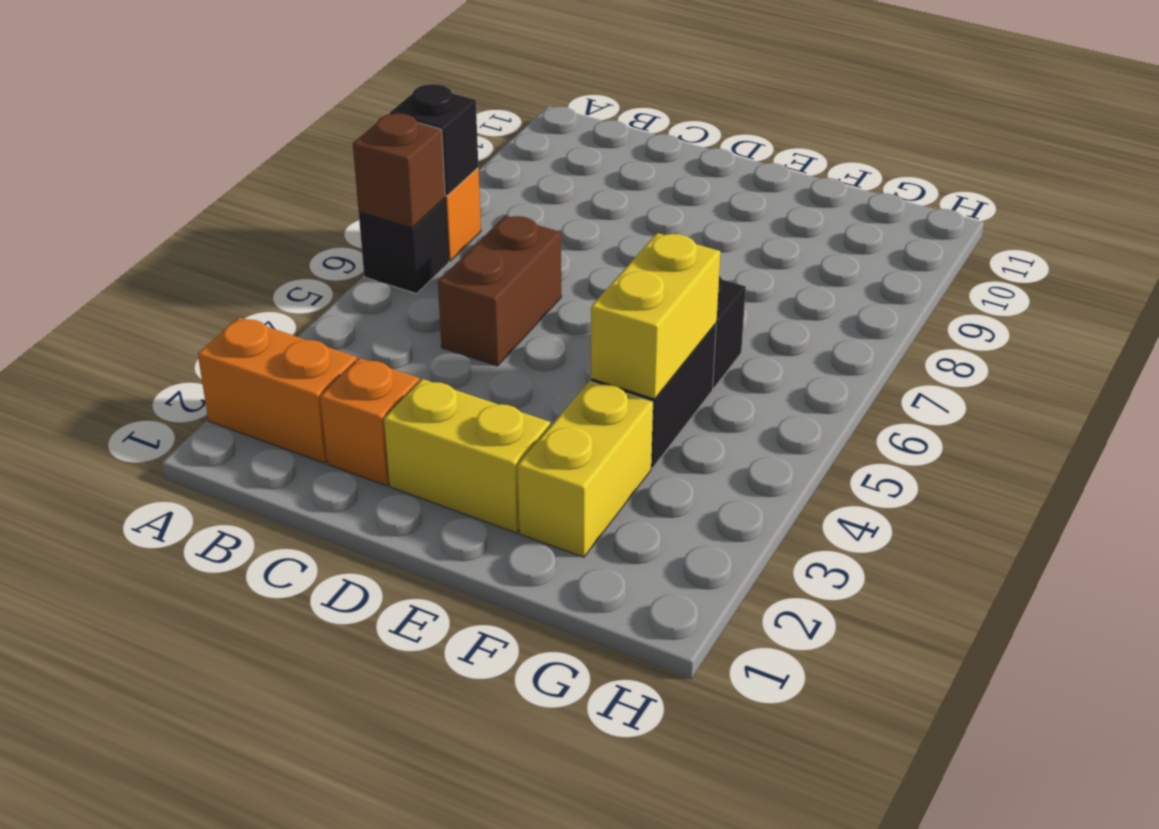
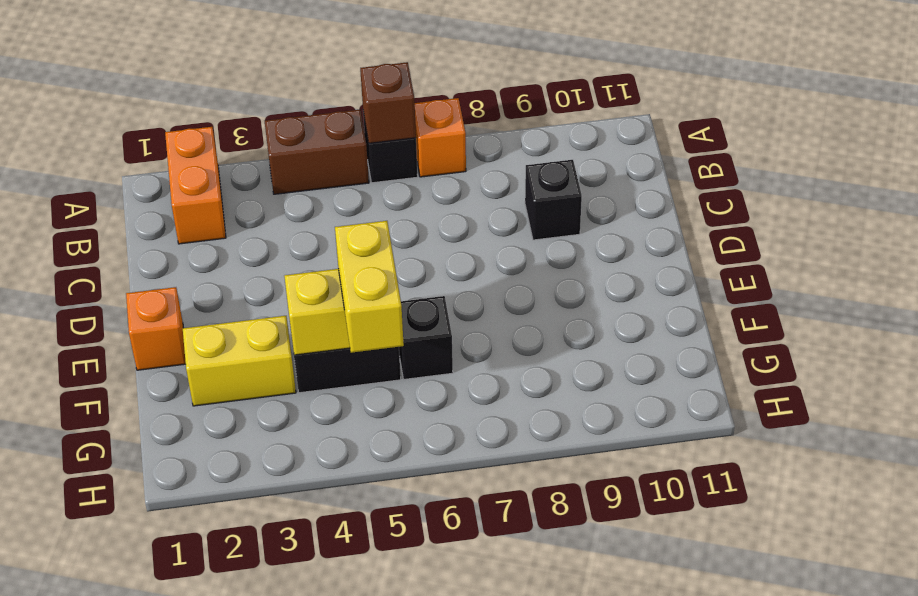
black 1x1 brick [389,84,478,196] -> black 1x1 brick moved to [525,160,582,240]
orange 1x1 brick [320,358,419,486] -> orange 1x1 brick moved to [126,287,186,370]
brown 1x2 brick [438,216,561,366] -> brown 1x2 brick moved to [265,110,369,194]
yellow 1x2 brick [384,379,550,533] -> yellow 1x2 brick moved to [335,221,404,353]

